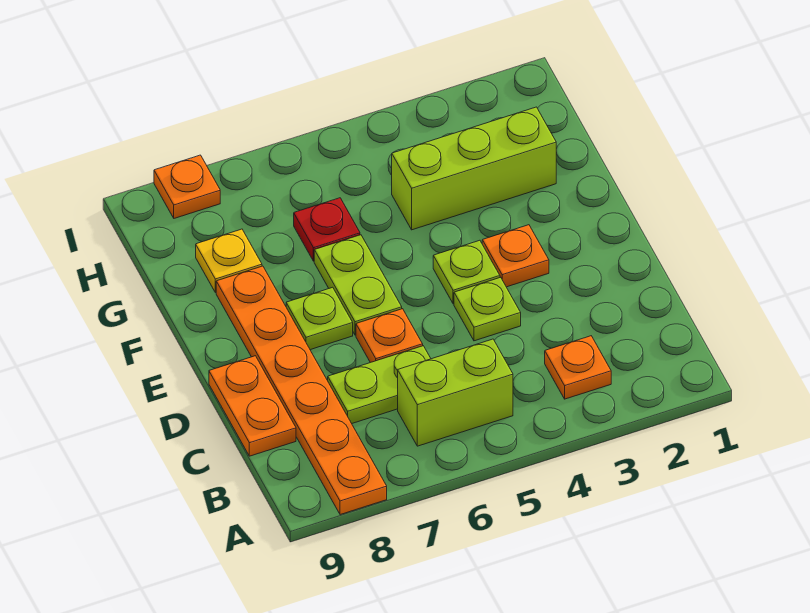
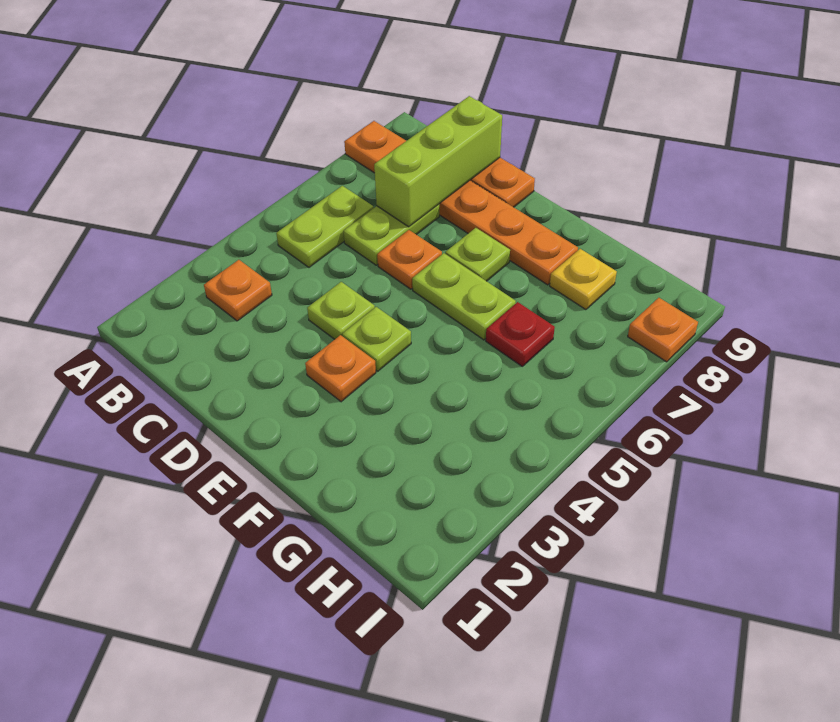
lime 1x2 brick [398,339,513,446] -> lime 1x2 plate [276,186,374,267]
lime 1x3 brick [392,107,556,230] -> lime 1x3 brick moved to [374,96,502,227]

